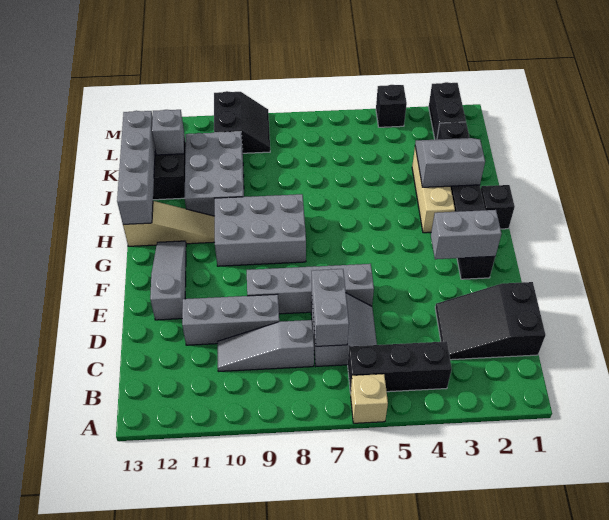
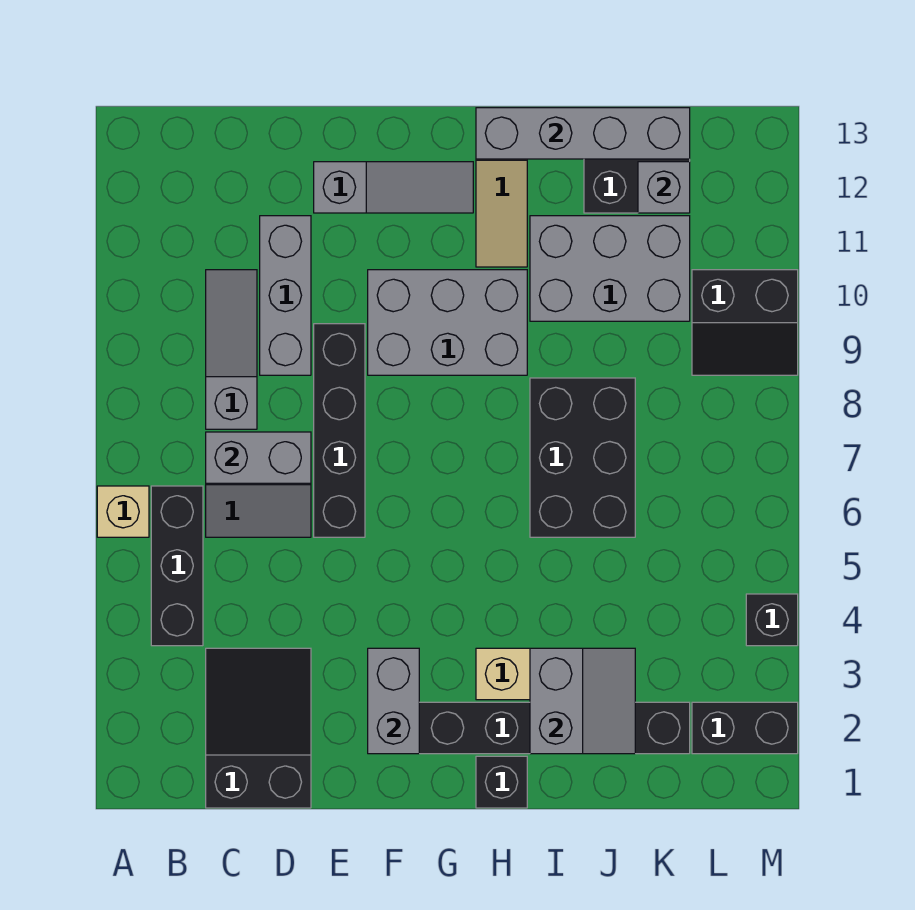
grey 1x4 brick [247,264,374,314] -> black 1x4 brick [314,324,365,537]
grey 2x3 brick [215,194,306,266] -> grey 2x3 brick turned to [368,270,527,375]
none -> black 2x3 brick [530,378,635,537]

